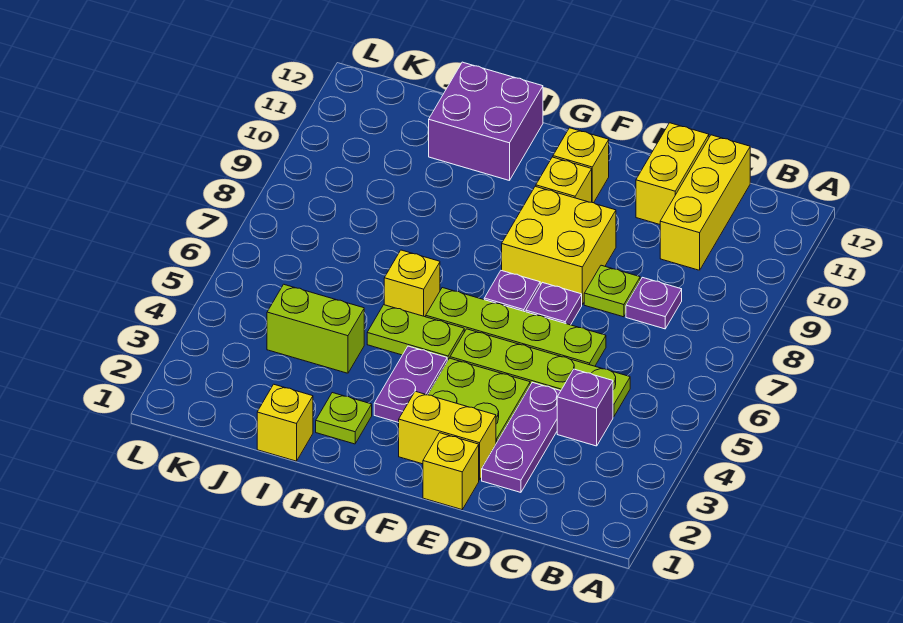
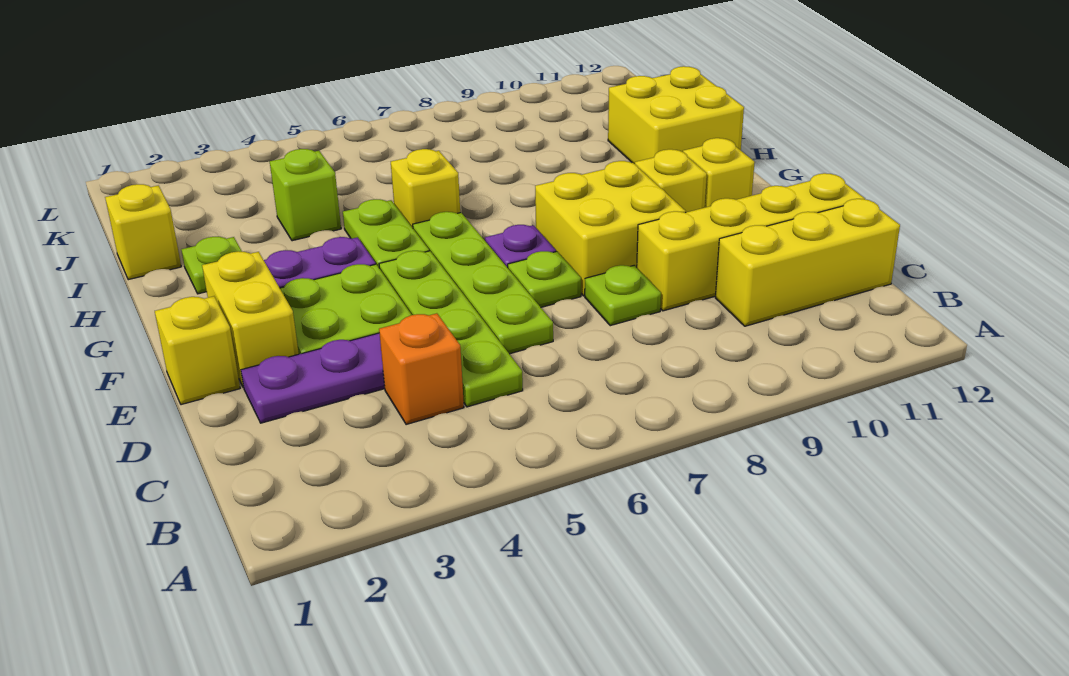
purple 1x1 brick [557,369,613,446] -> orange 1x1 brick [379,313,464,425]
purple 1x1 plate [626,277,682,329] -> none
yellow 1x2 brick [636,123,709,224] -> yellow 1x4 brick [637,173,865,311]
purple 1x1 plate [526,282,582,325] -> lime 1x1 plate [508,251,581,307]
purple 2x2 brick [429,62,543,181] -> yellow 2x2 brick [608,66,744,164]
lime 1x2 brick [267,284,364,373] -> lime 1x1 brick [270,149,341,241]

